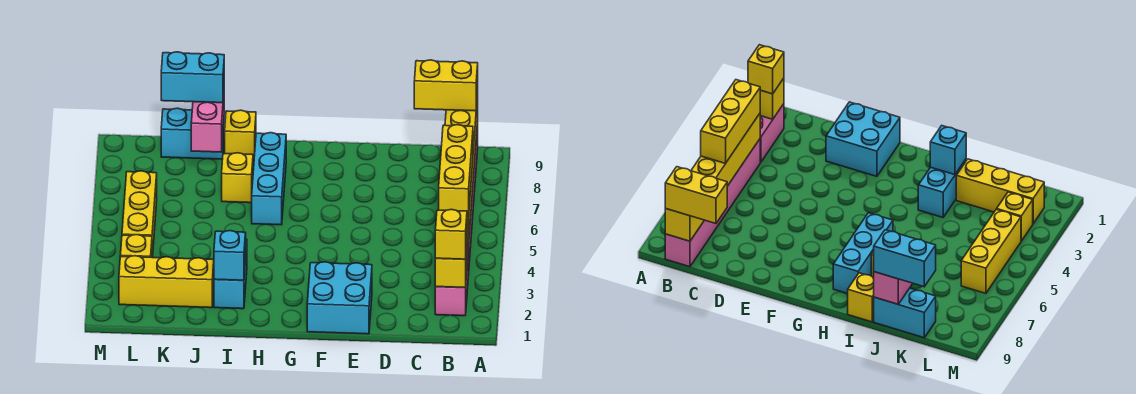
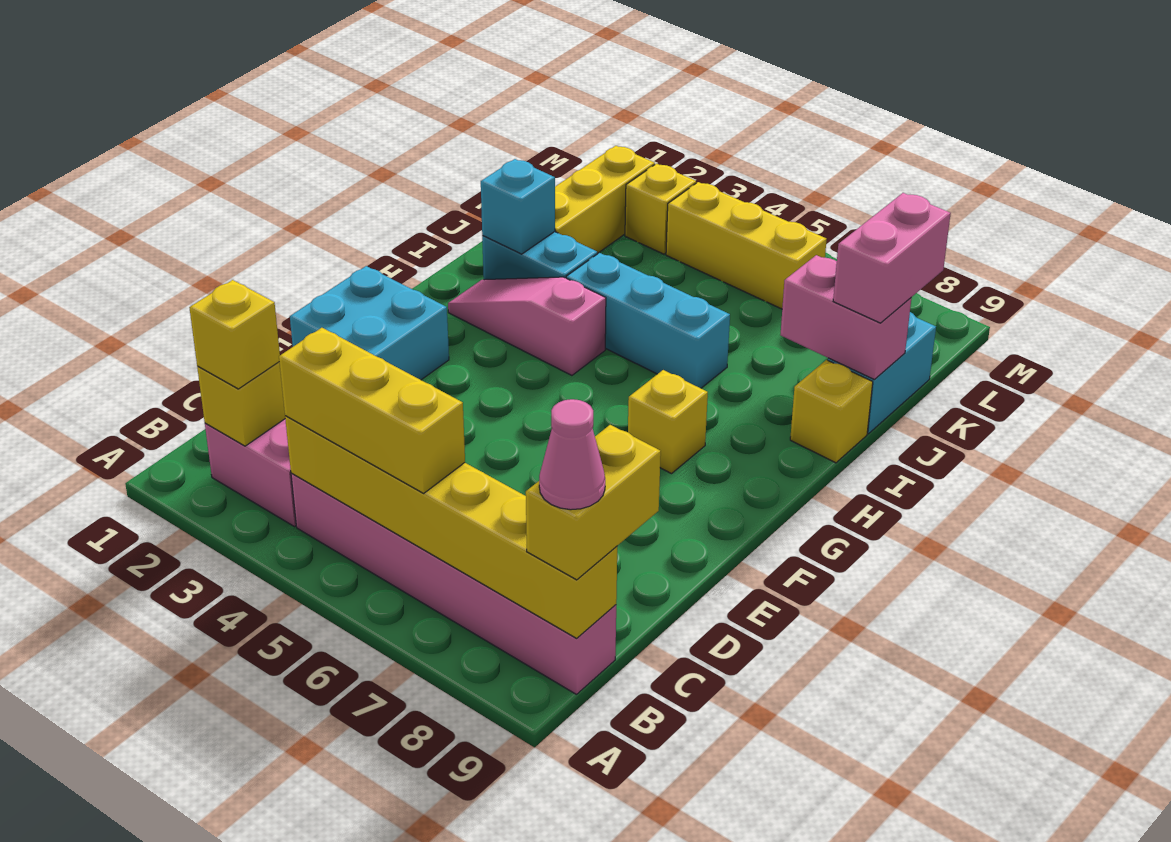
none -> pink 1x1 cone [539,399,605,510]
none -> pink 1x3 slope [448,277,606,375]
cyan 1x3 brick [252,133,286,225] -> cyan 1x3 brick moved to [566,253,730,388]
yellow 1x1 brick [222,153,253,203] -> yellow 1x1 brick moved to [628,370,708,474]
cyan 1x2 brick [161,52,224,103] -> pink 1x2 brick [833,193,951,323]

